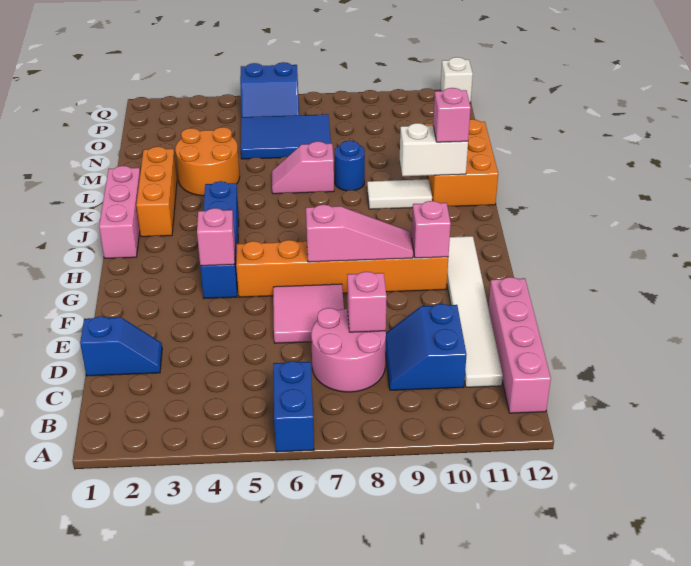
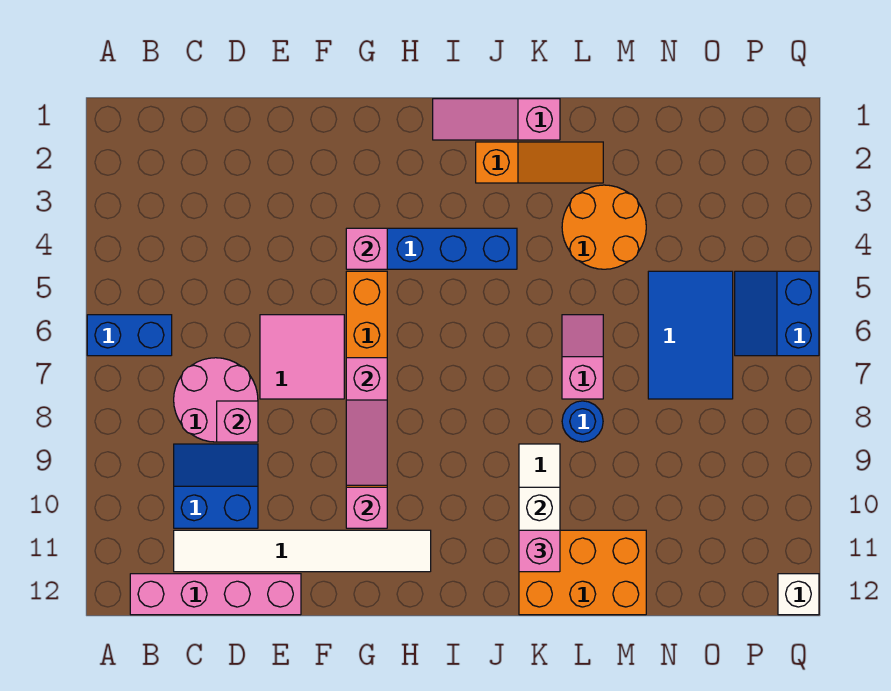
blue 1x2 slope [80,316,162,376] -> none
pink 1x3 brick [99,166,140,258] -> pink 1x3 slope [433,99,560,140]
orange 1x3 brick [136,147,177,237] -> orange 1x3 slope [476,142,603,183]

